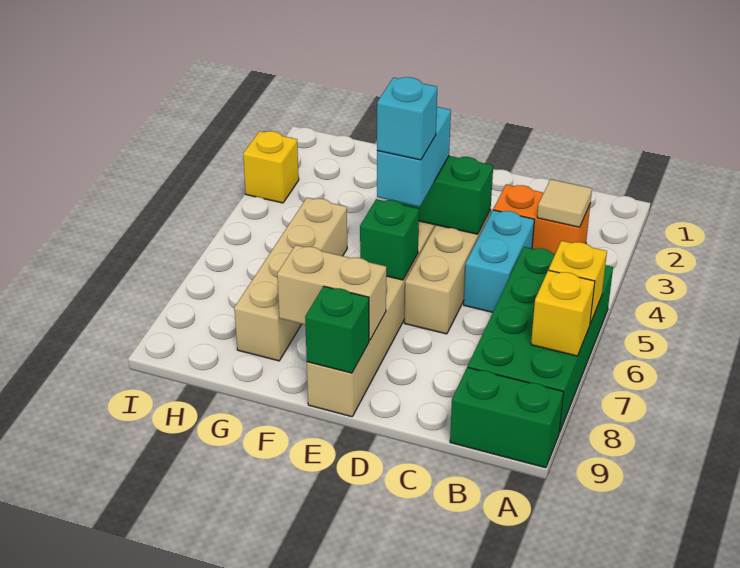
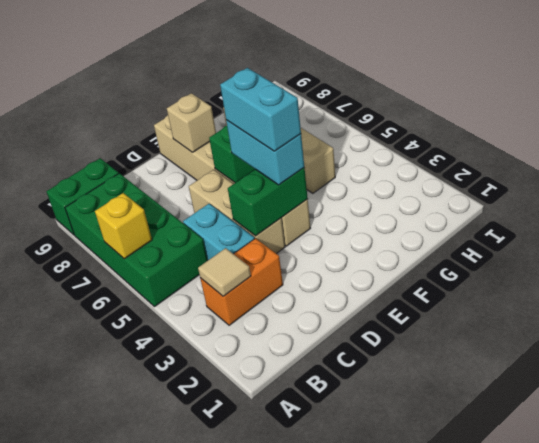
yellow 1x1 brick [531,270,595,356] -> none
cyan 1x1 brick [377,77,437,160] -> cyan 1x2 brick [220,68,301,151]
tan 1x2 brick [277,245,386,341] -> tan 1x1 brick [167,93,216,152]
green 1x1 brick [305,286,369,373] -> none
yellow 1x1 brick [243,131,299,203] -> none

